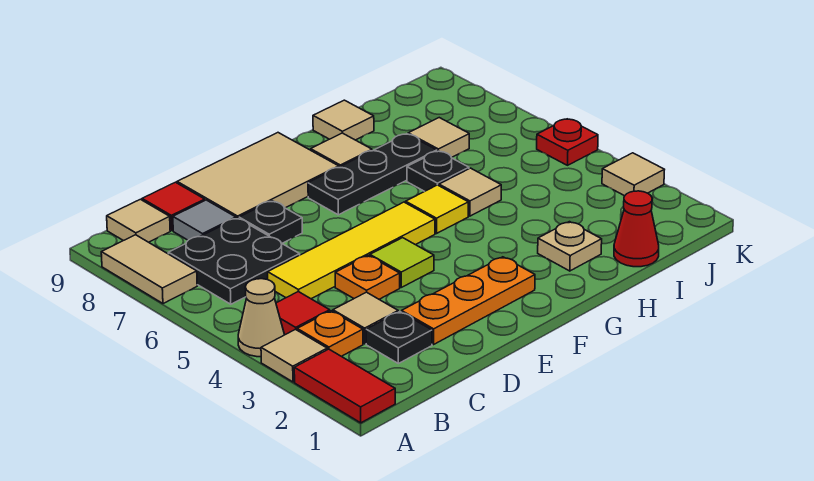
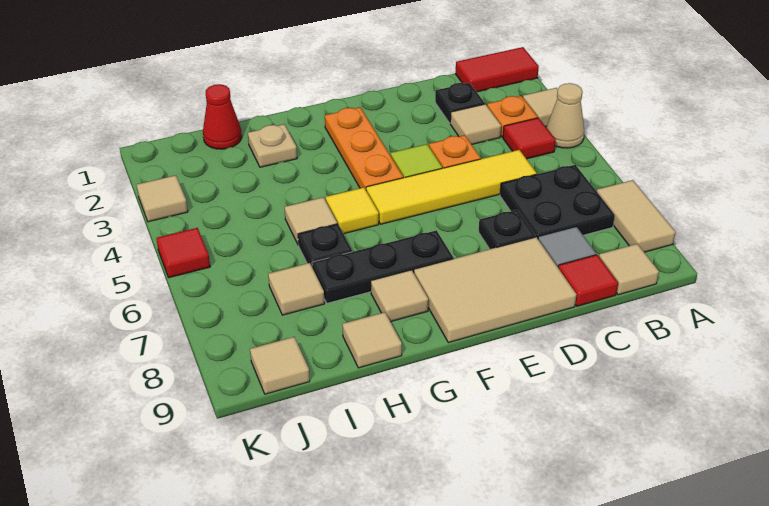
red 1x2 tile [294,349,395,423] -> red 1x2 tile turned to [455,47,539,92]
orange 1x3 plate [402,257,535,344] -> orange 1x3 plate turned to [325,107,403,189]
none -> tan 1x1 tile [250,337,310,394]
red 1x1 plate [537,119,598,165] -> red 1x1 tile [156,228,210,278]

